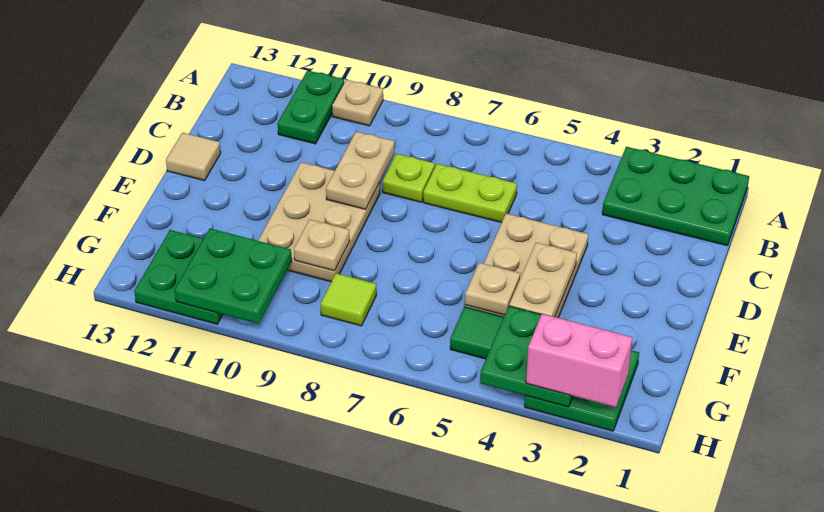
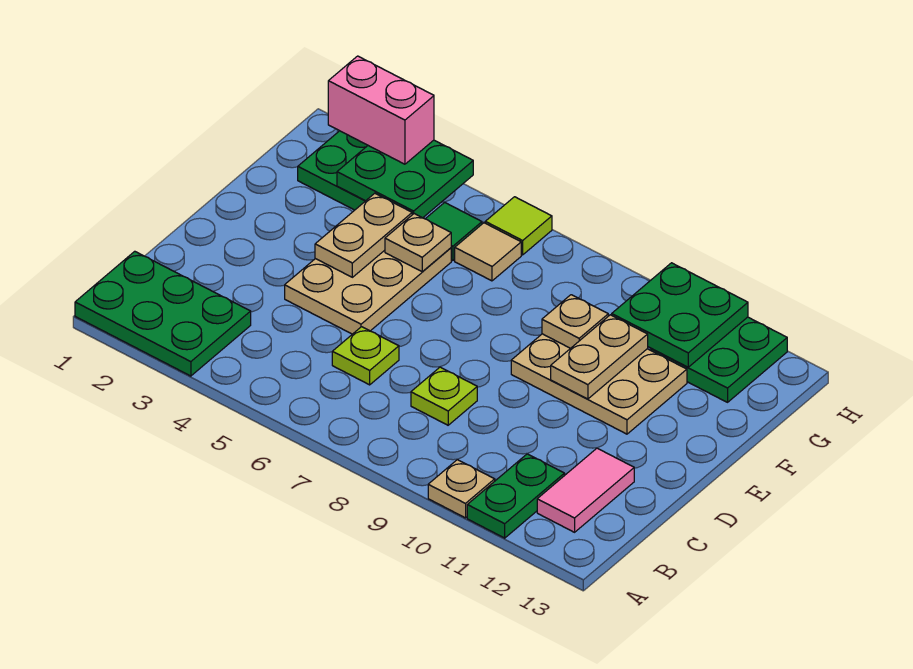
none -> pink 1x2 tile [537,448,634,532]
lime 1x2 plate [423,164,517,223] -> lime 1x1 plate [332,327,399,385]
tan 1x2 plate [326,132,394,209] -> tan 1x2 plate moved to [551,315,648,399]
tan 2x3 plate [258,162,380,282] -> tan 2x3 plate turned to [511,334,687,434]
tan 1x1 tile [166,133,221,181] -> tan 1x1 tile moved to [455,223,521,281]
lime 1x1 tile [320,273,376,326] -> lime 1x1 tile moved to [485,197,552,255]

